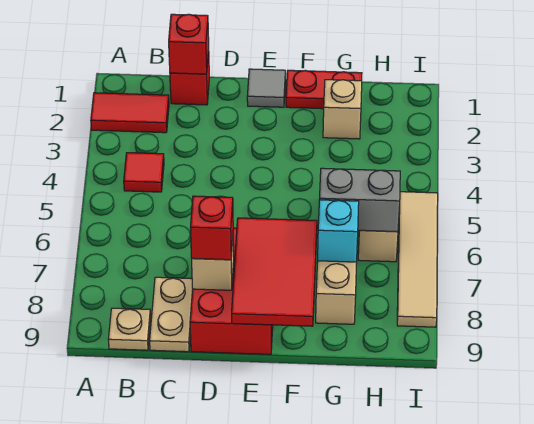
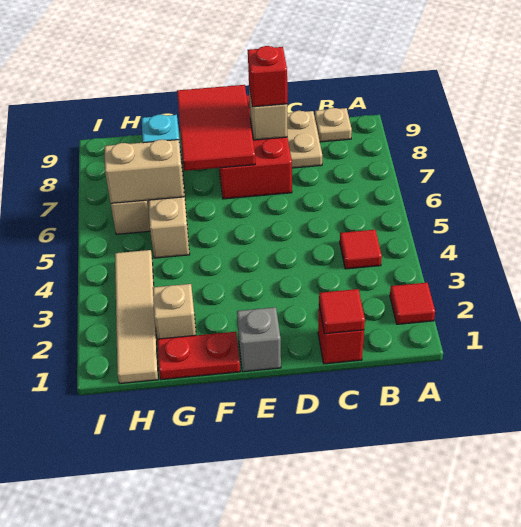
red 1x2 tile [91,93,169,133] -> red 1x1 tile [390,283,435,324]
red 1x1 brick [169,14,209,74] -> red 1x1 tile [319,289,365,334]
grey 1x1 tile [247,69,285,107] -> grey 1x1 brick [237,307,281,372]
grey 1x2 brick [319,168,400,232] -> tan 1x2 brick [105,140,184,203]
tan 1x4 tile [397,192,438,327] -> tan 1x4 tile moved to [115,250,158,384]

